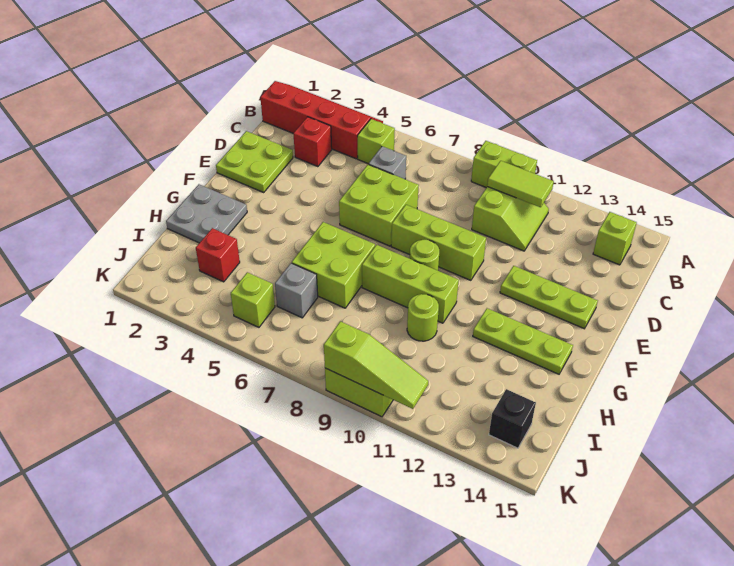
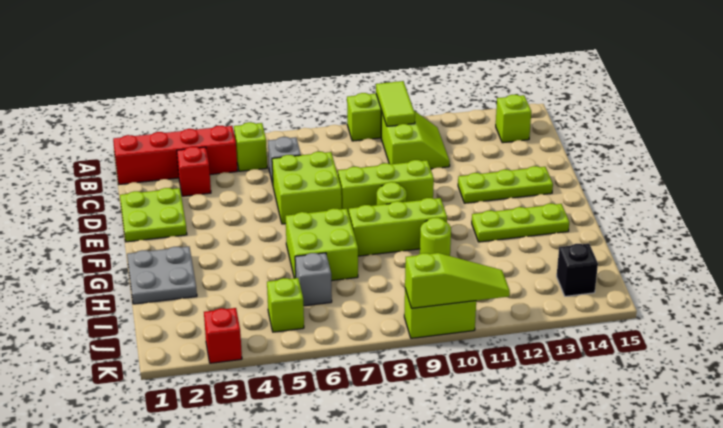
lime 1x2 tile [487,161,554,207] -> lime 1x2 tile turned to [376,81,415,126]
red 1x1 brick [196,228,240,282] -> red 1x1 brick moved to [204,308,242,363]

